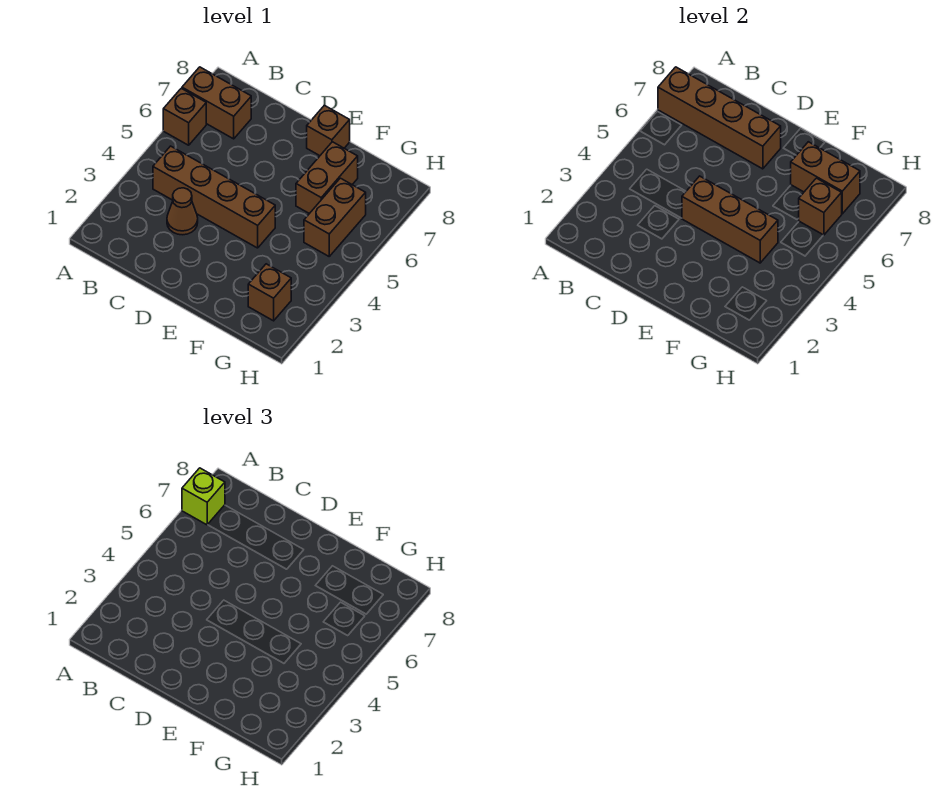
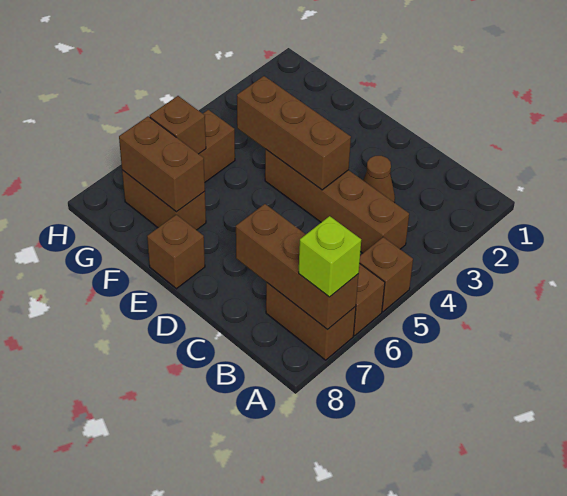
brown 1x4 brick [658,67,781,169] -> brown 1x3 brick [236,204,359,330]
brown 1x2 brick [296,142,358,214] -> brown 1x2 brick turned to [122,170,206,230]
brown 1x1 brick [248,264,291,321] -> brown 1x1 brick moved to [360,237,413,312]

